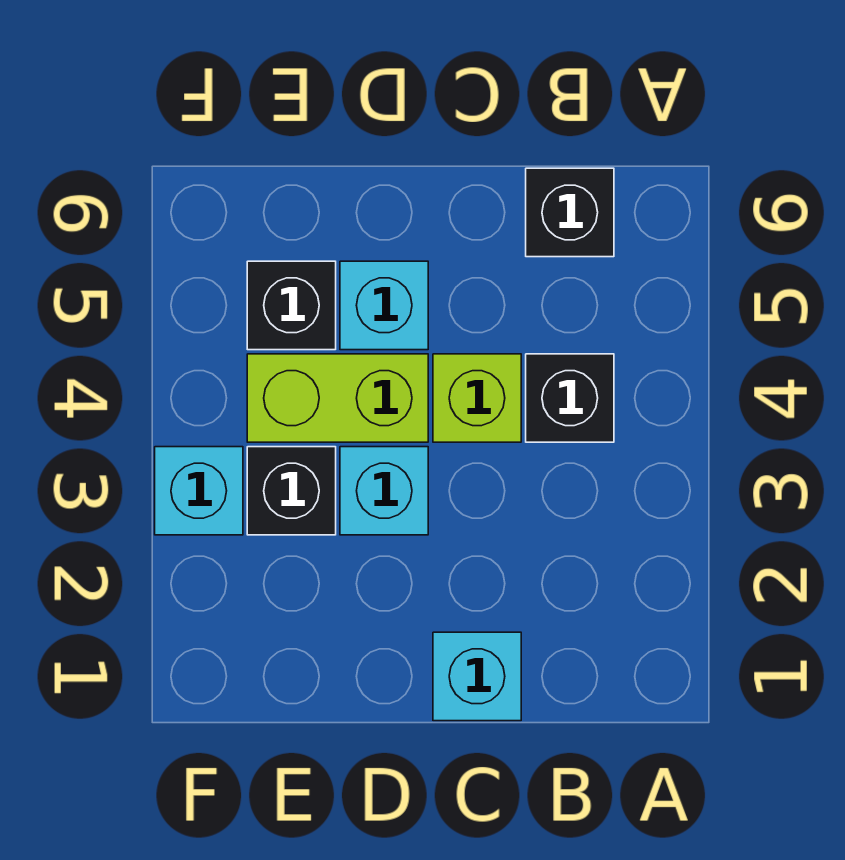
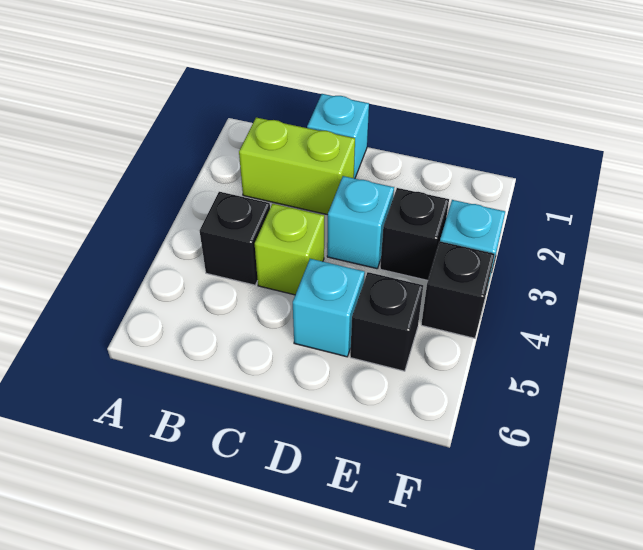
black 1x1 brick [526,168,614,257] -> black 1x1 brick moved to [421,241,495,338]
lime 1x2 brick [247,354,428,442] -> lime 1x2 brick moved to [239,118,355,215]

